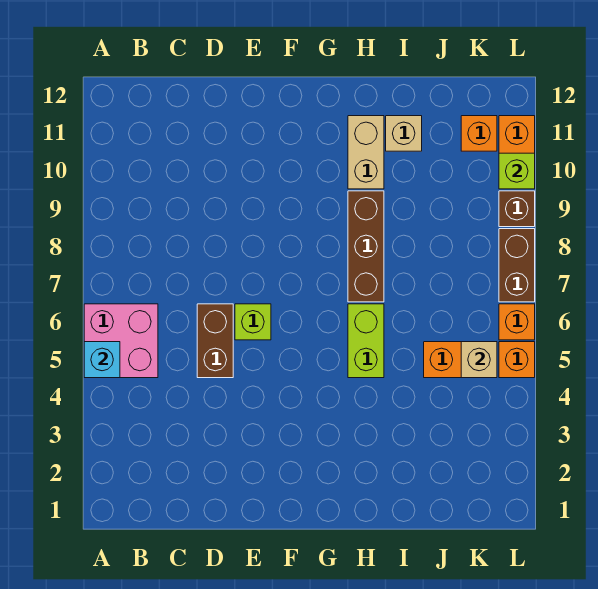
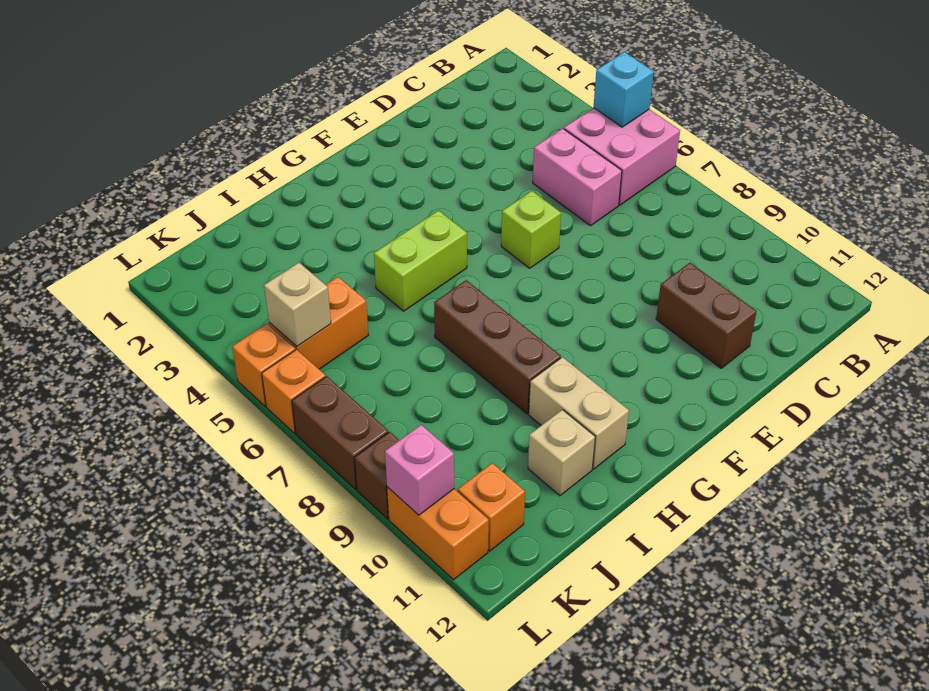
none -> pink 1x2 brick [533,128,622,226]
brown 1x2 brick [197,304,233,378] -> brown 1x2 brick moved to [656,263,757,368]
lime 1x2 brick [348,304,384,378] -> lime 1x2 brick turned to [374,210,467,311]
lime 1x1 brick [499,153,535,189] -> pink 1x1 brick [385,425,454,515]

